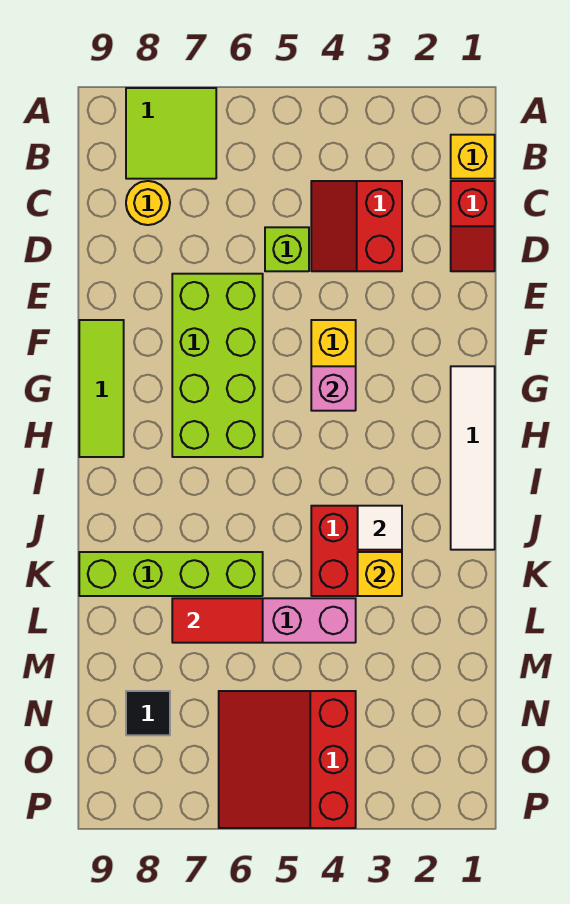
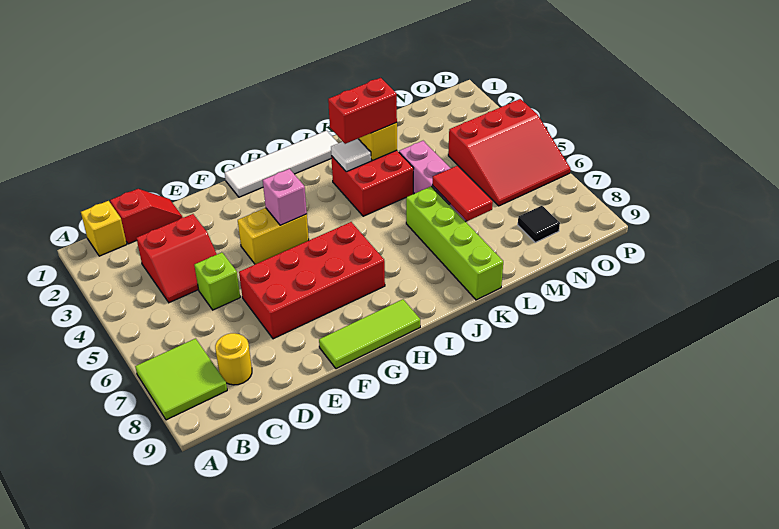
lime 2x4 brick [172,274,263,457] -> red 2x4 brick [239,222,385,339]
none -> red 1x2 brick [328,78,397,144]

